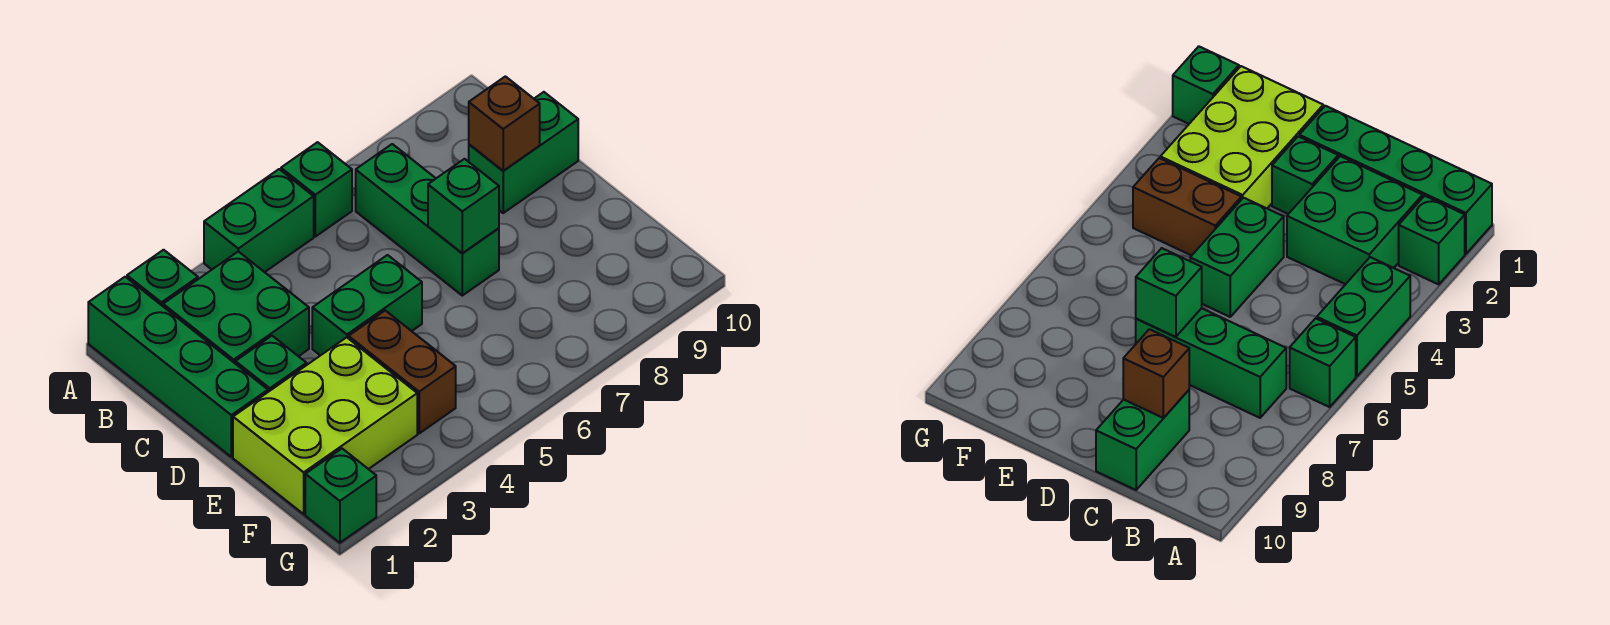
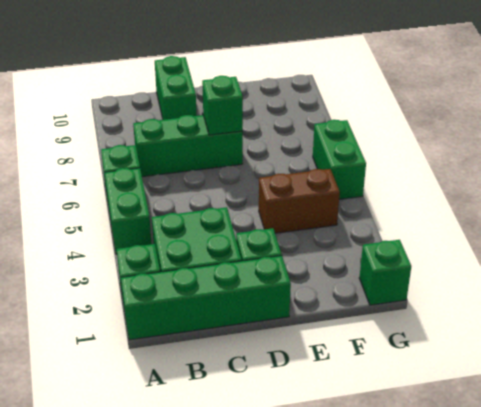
brown 1x1 brick [469,76,540,171] -> none
green 1x2 brick [312,255,422,356] -> green 1x2 brick moved to [313,120,366,199]
lime 2x3 brick [233,337,417,514] -> none

